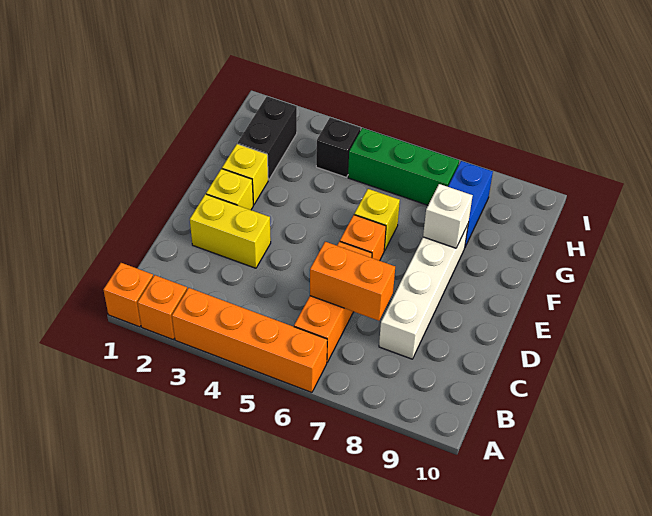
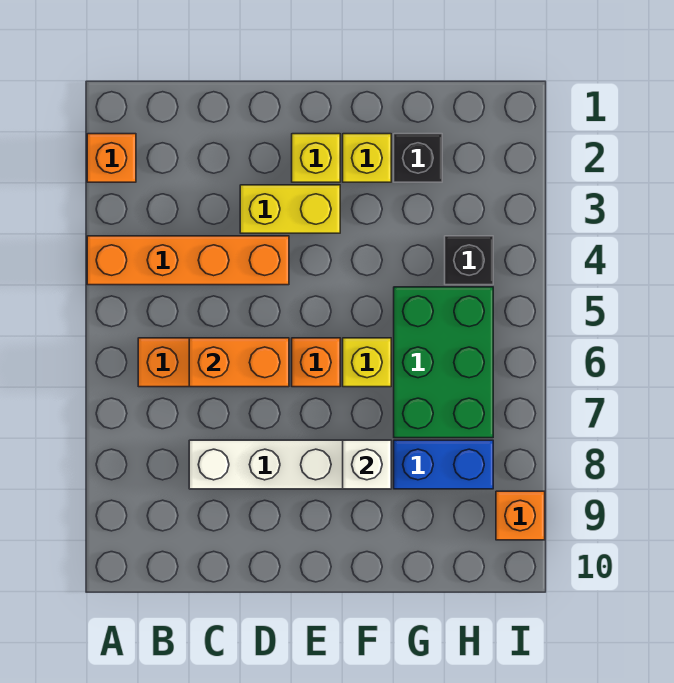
orange 1x1 brick [103,263,153,327] -> orange 1x1 brick moved to [496,491,545,540]
orange 1x4 brick [172,288,327,393] -> orange 1x4 brick turned to [87,236,289,285]
orange 1x2 brick [310,242,395,321] -> orange 1x2 brick turned to [189,338,289,387]
yellow 1x2 brick [190,194,271,268] -> yellow 1x2 brick turned to [240,185,340,233]
black 1x2 brick [238,96,297,180] -> black 1x1 brick [394,134,442,182]
green 1x3 brick [348,128,459,205] -> green 2x3 brick [394,287,493,438]

